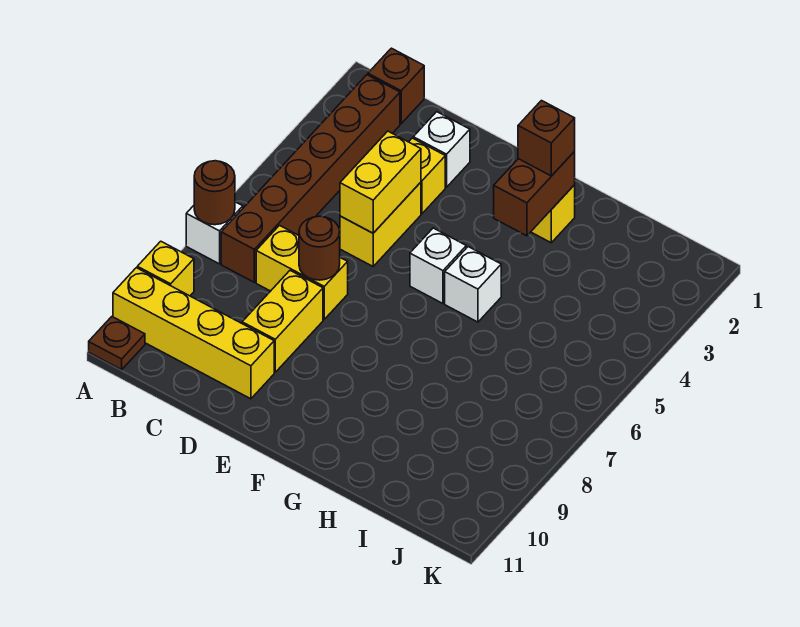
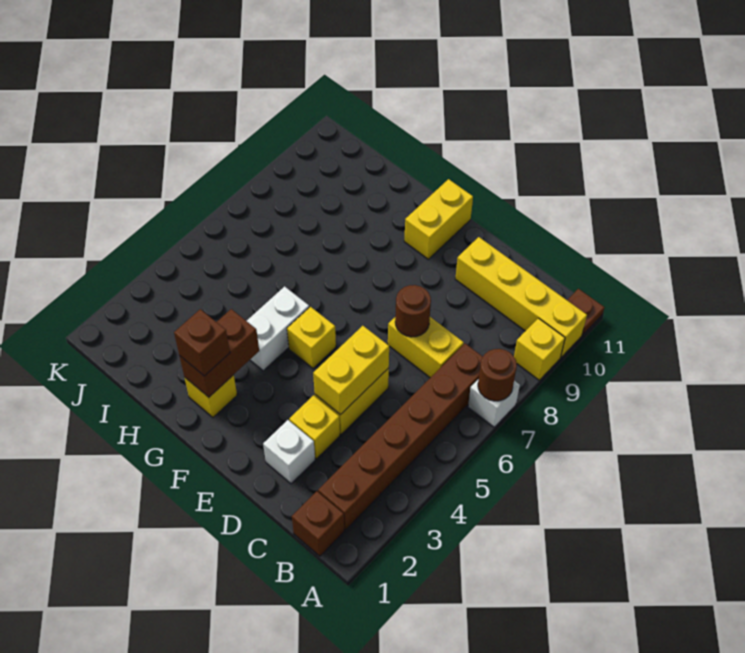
yellow 1x2 brick [242,271,323,372] -> yellow 1x2 brick moved to [404,179,473,259]
white 1x1 brick [410,228,466,303] -> yellow 1x1 brick [287,307,336,368]
white 1x1 brick [445,247,501,322] -> white 1x2 brick [247,286,309,371]

